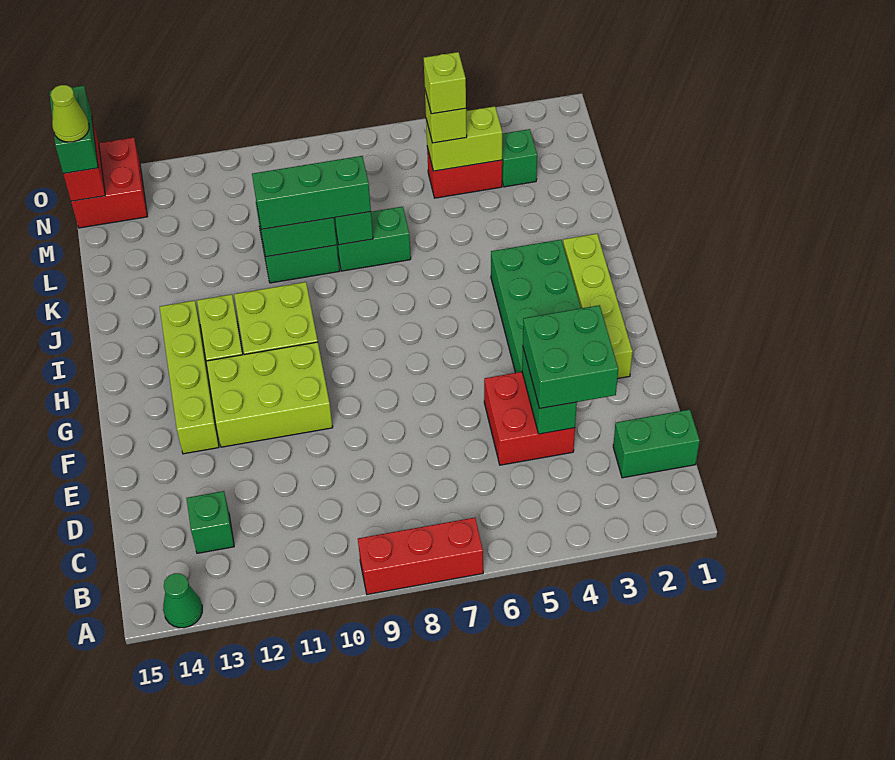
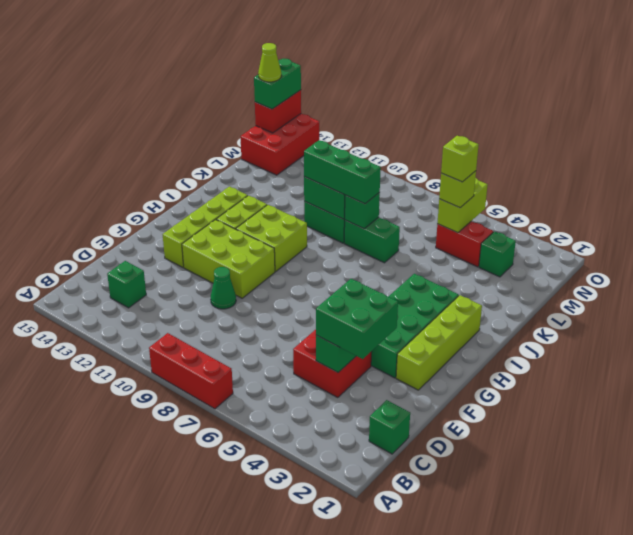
green 1x1 cone [163,573,202,628] -> green 1x1 cone moved to [211,267,236,309]
green 1x2 brick [613,410,700,478] -> green 1x1 brick [369,400,410,454]
lime 1x2 brick [426,106,502,171] -> lime 1x2 brick turned to [437,178,488,233]
red 2x2 brick [71,138,147,228] -> red 2x3 brick [240,114,319,175]

